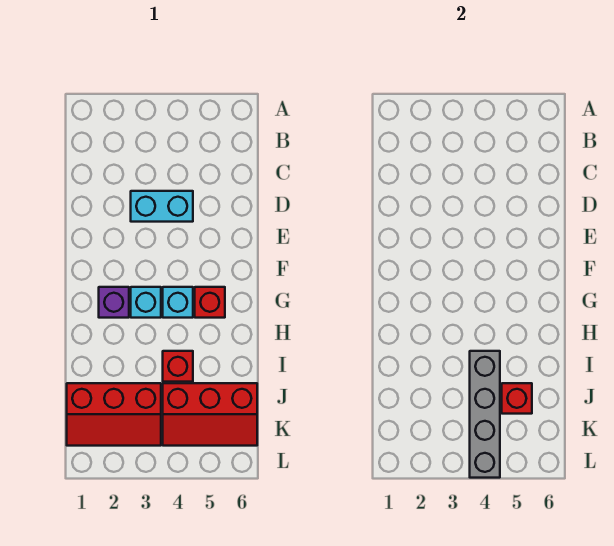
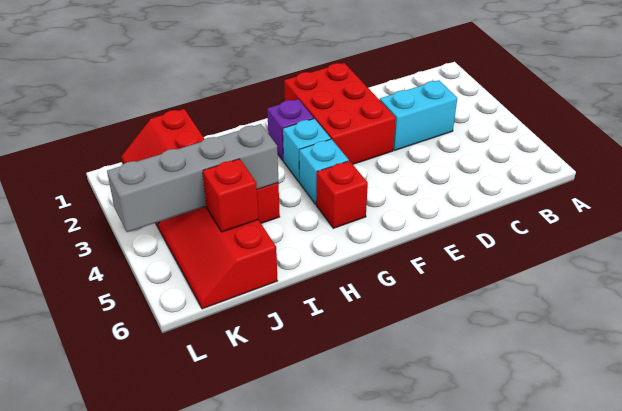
cyan 1x2 brick [131,191,193,222] -> cyan 1x2 brick turned to [380,80,457,150]
none -> red 2x3 brick [284,63,396,164]

